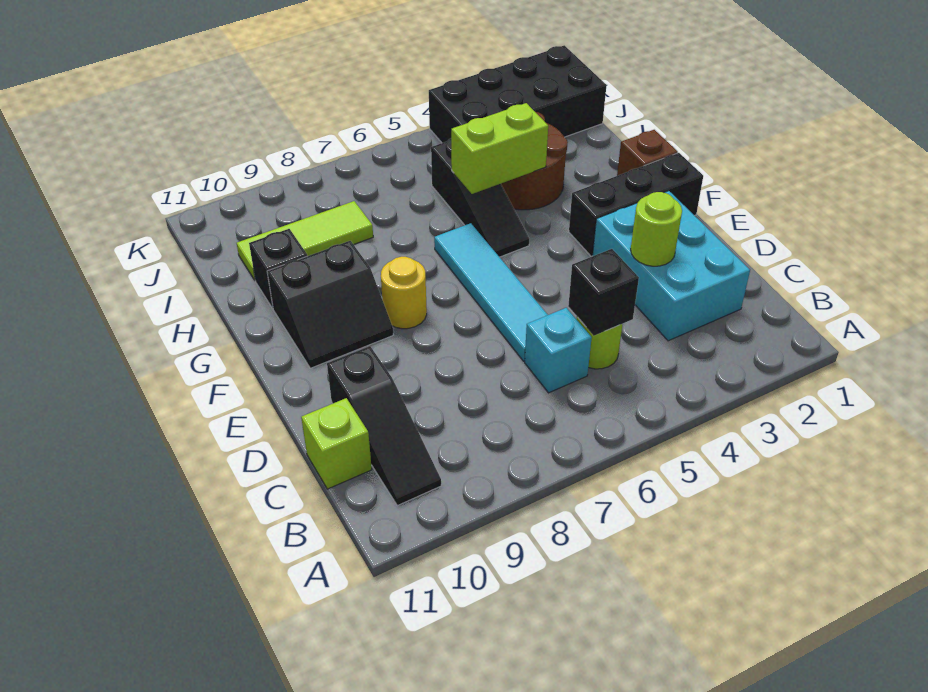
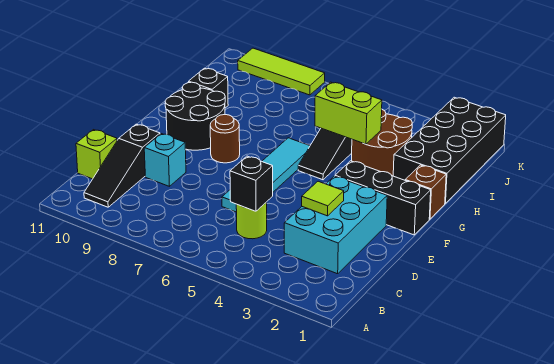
cyan 1x1 brick [525,308,592,393] -> cyan 1x1 brick moved to [144,134,186,186]
lime 1x1 round brick [631,192,682,266] -> lime 1x1 tile [302,181,344,216]
yellow 1x1 round brick [381,257,427,329] -> brown 1x1 round brick [210,115,240,163]
black 2x2 slope [267,241,393,368] -> black 2x2 round brick [165,82,225,150]
lime 1x3 tile [237,201,373,280] -> lime 1x3 tile moved to [238,48,325,95]
black 2x4 brick [429,45,606,143] -> black 2x4 brick turned to [393,97,506,204]

